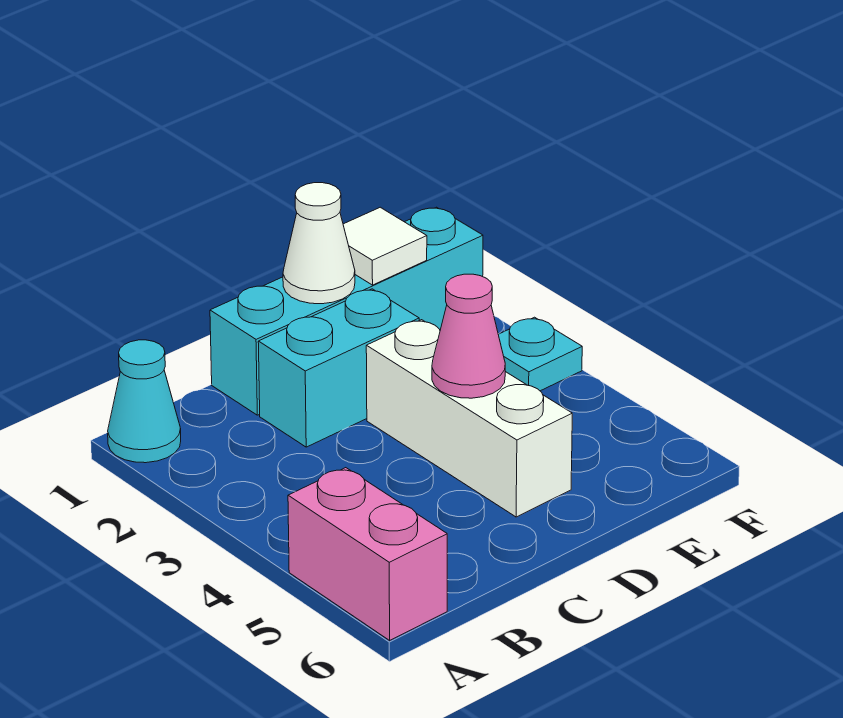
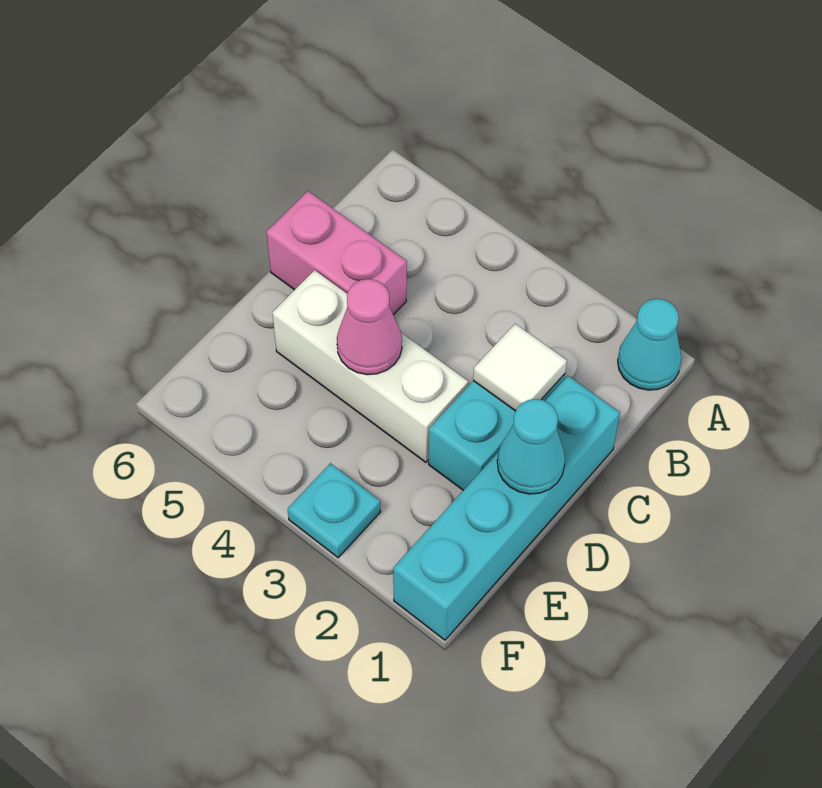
pink 1x2 brick [288,468,447,640] -> pink 1x2 brick moved to [267,191,407,315]
white 1x1 cone [283,183,355,304] -> cyan 1x1 cone [497,399,565,494]
white 1x1 tile [343,207,427,285] -> white 1x1 tile moved to [473,324,567,411]

